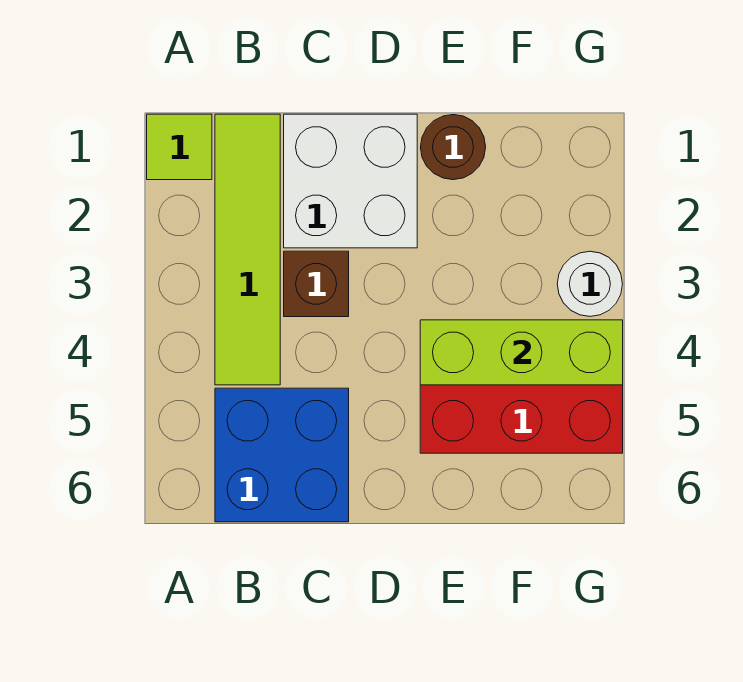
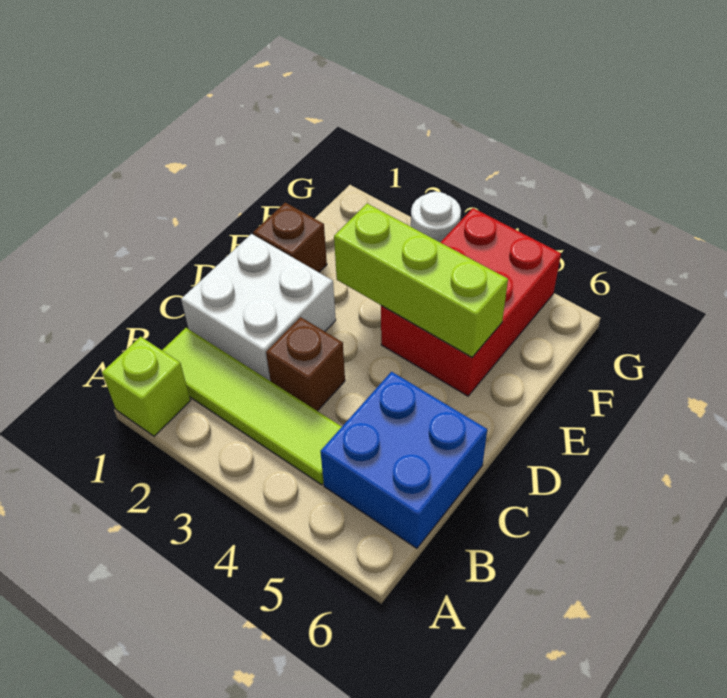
lime 1x1 tile [147,114,212,180] -> lime 1x1 brick [102,337,190,436]
brown 1x1 round brick [421,115,486,180] -> brown 1x1 brick [253,203,327,272]
lime 1x3 brick [420,320,623,385] -> lime 1x3 brick turned to [334,204,508,357]

